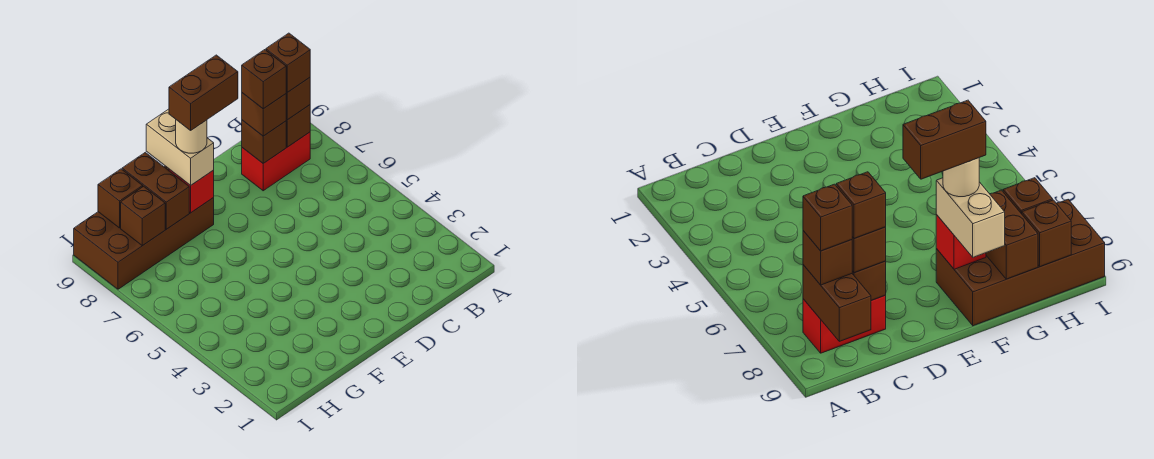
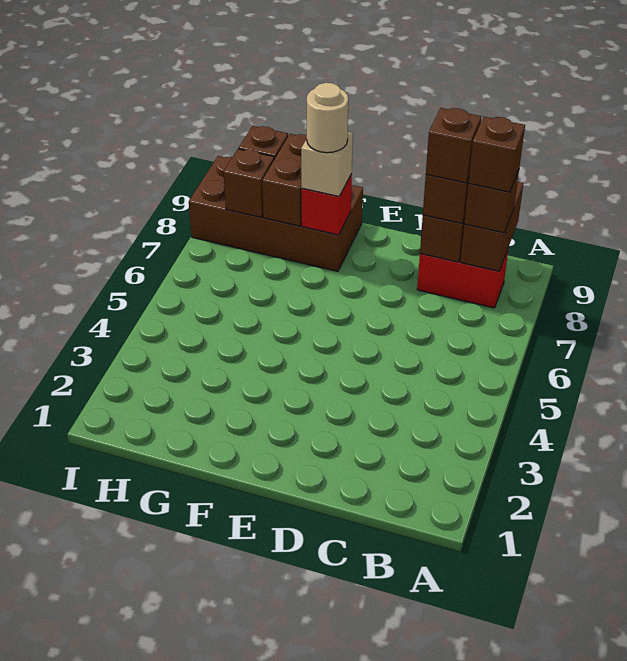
brown 1x2 brick [169,55,238,130] -> none
tan 1x2 brick [146,109,214,185] -> tan 1x1 brick [301,132,353,196]

